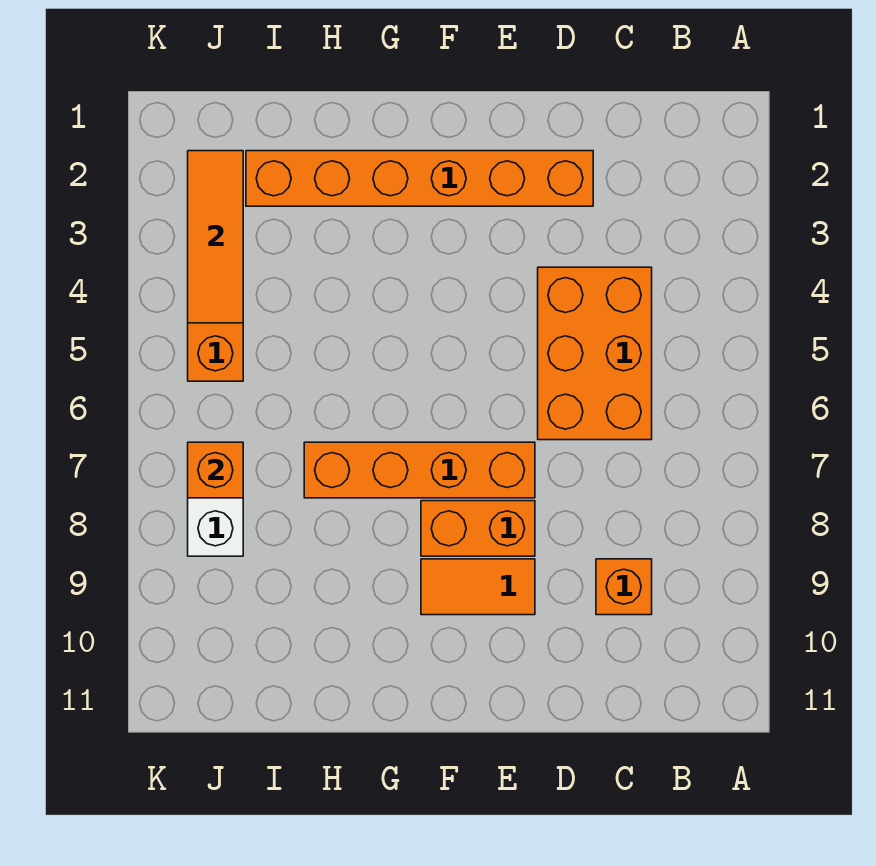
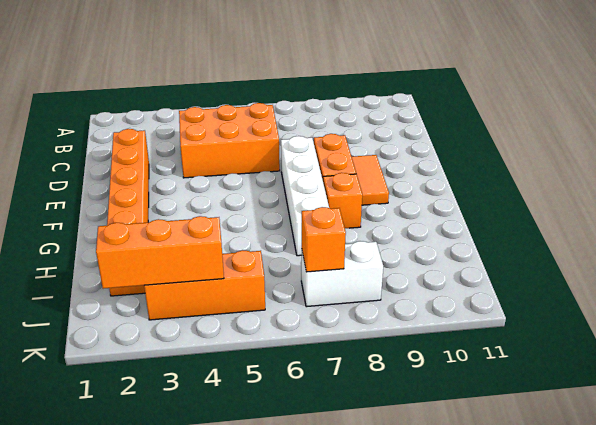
orange 1x1 brick [596,559,652,615] -> orange 1x1 brick moved to [323,173,362,228]
orange 1x4 brick [304,442,535,498] -> white 1x4 brick [281,136,329,256]
orange 1x3 tile [188,151,243,323] -> orange 1x3 brick [96,216,224,289]

